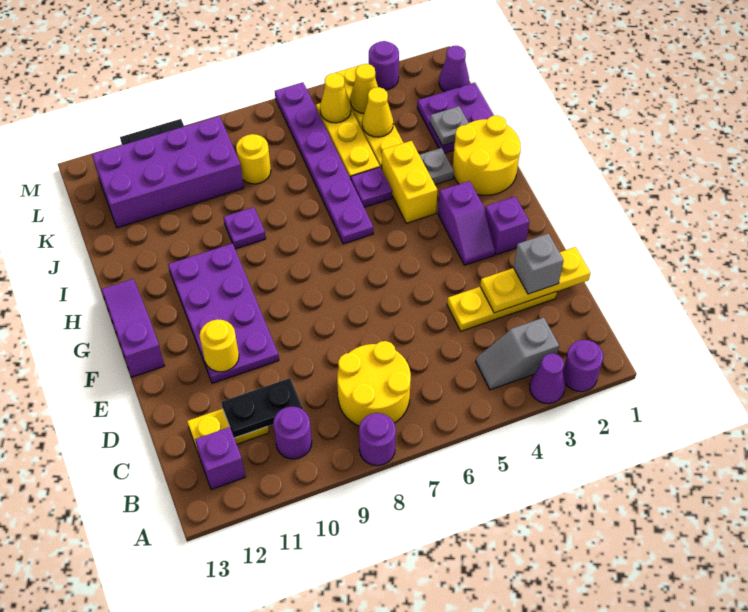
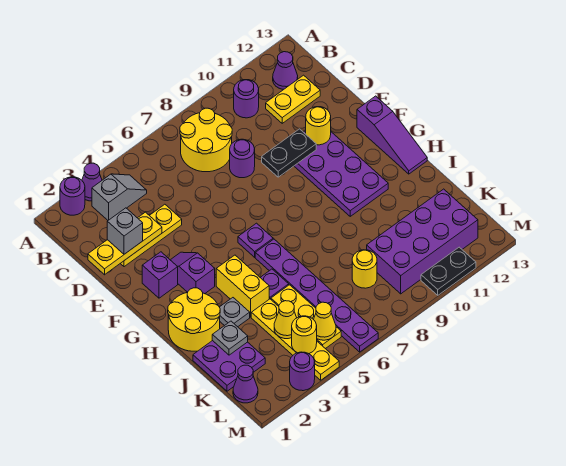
purple 1x1 round brick [359,413,396,466] -> purple 1x1 round brick moved to [230,139,255,178]
purple 1x1 brick [195,427,245,490] -> purple 1x1 cone [273,52,298,89]
black 1x2 plate [221,378,303,438] -> black 1x2 plate moved to [262,129,316,177]
purple 1x1 plate [224,207,266,249] -> purple 1x1 plate moved to [238,223,273,257]
yellow 1x1 cone [350,64,378,113] -> yellow 1x1 round brick [292,316,317,354]

